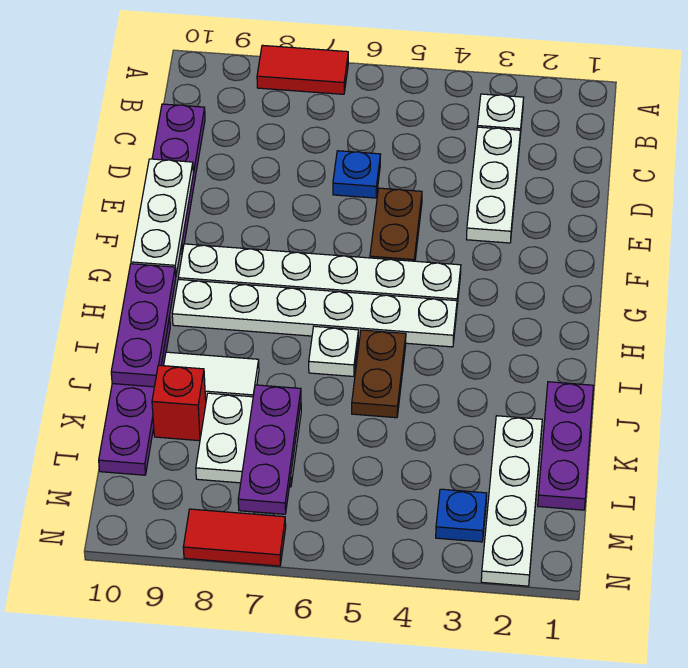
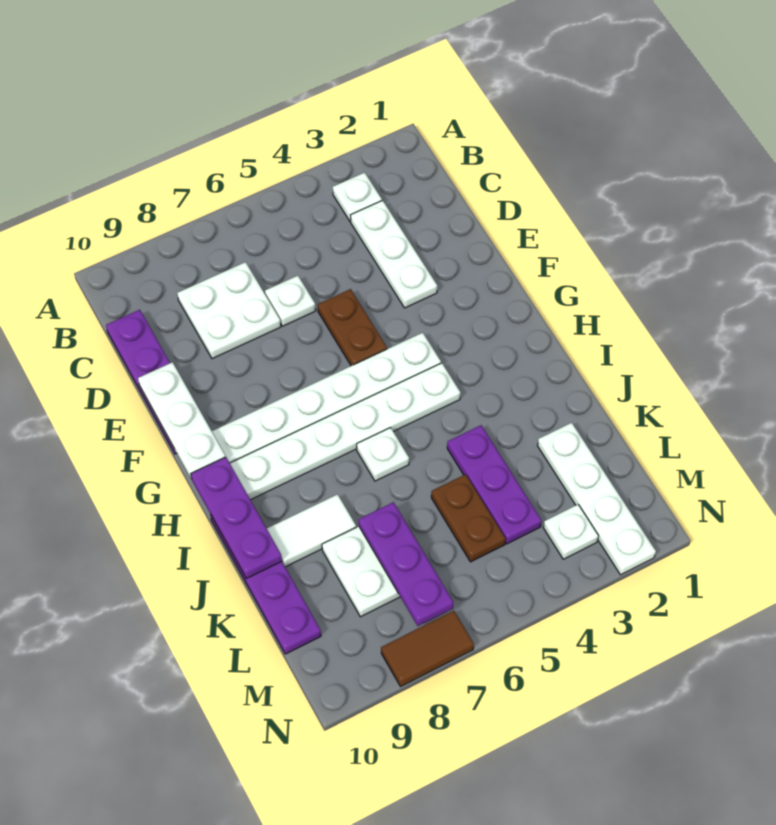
red 1x2 tile [257,45,348,94] -> none
none -> white 2x2 plate [177,262,281,359]
blue 1x1 plate [333,151,381,198] -> white 1x1 plate [265,276,316,326]
brown 1x2 plate [352,330,406,418] -> brown 1x2 plate moved to [431,474,506,562]
purple 1x3 plate [538,382,593,510] -> purple 1x3 plate moved to [447,425,541,544]
red 1x1 brick [152,365,206,441] -> none
blue 1x1 plate [436,489,487,542] -> white 1x1 plate [543,505,598,559]
red 1x2 tile [183,509,286,566] -> brown 1x2 tile [381,611,474,687]

